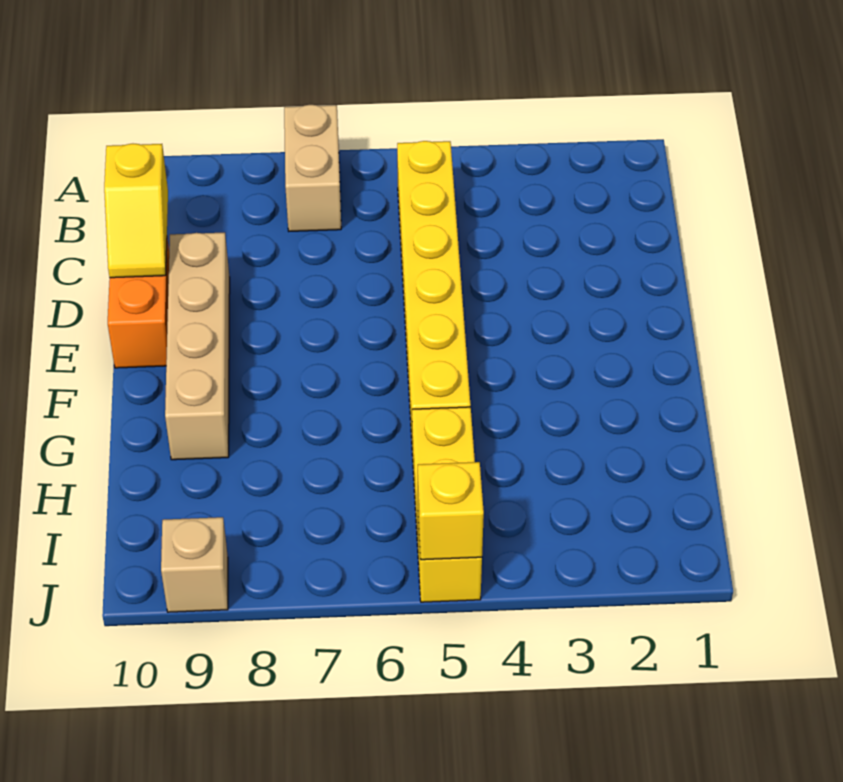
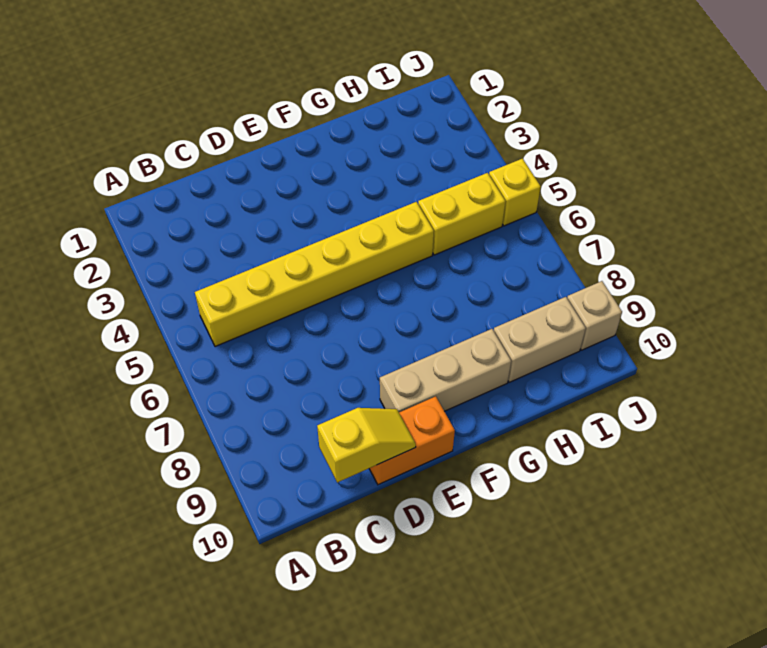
tan 1x2 brick [284,105,341,231] -> tan 1x2 brick moved to [494,297,586,382]
tan 1x4 brick [165,232,230,460] -> tan 1x3 brick [380,329,511,412]
yellow 1x1 brick [418,462,484,560] -> none

